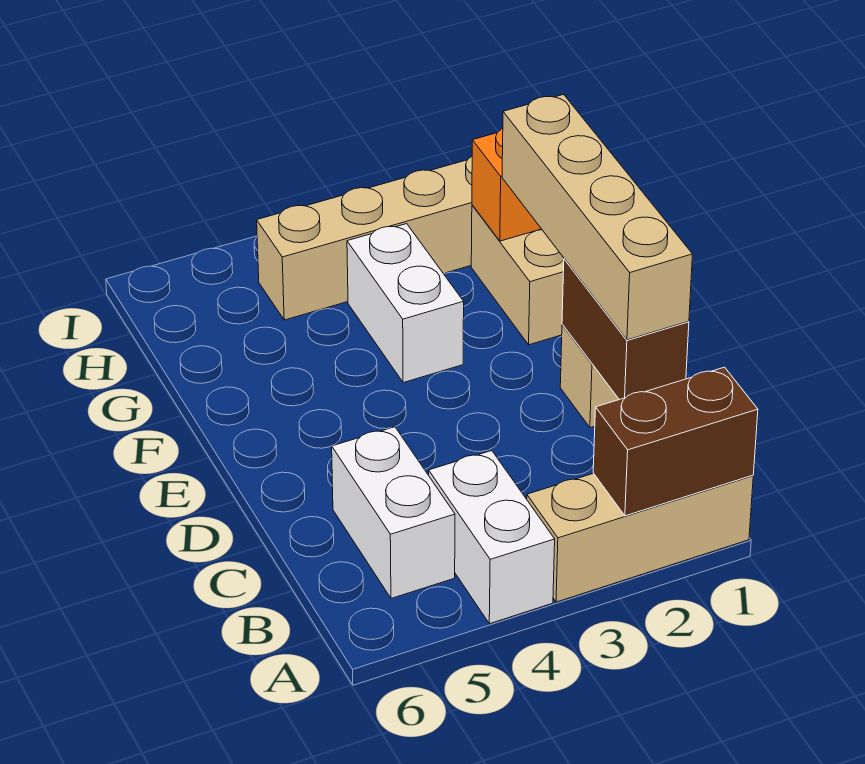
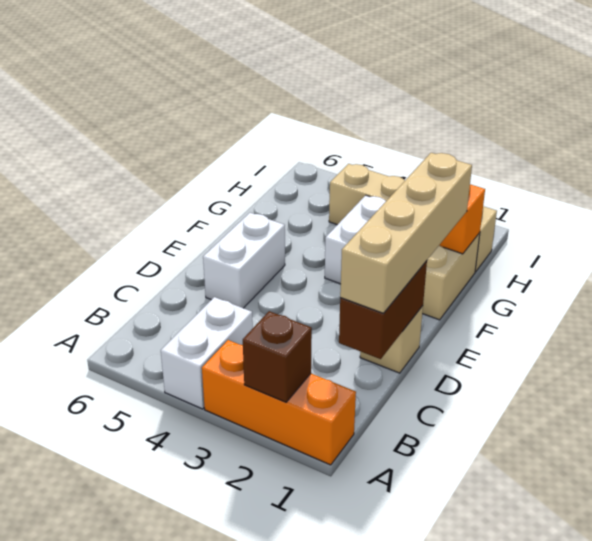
tan 1x3 brick [527,473,753,602] -> orange 1x3 brick [202,340,356,465]
brown 1x2 brick [593,367,758,516] -> brown 1x1 brick [243,311,312,402]
white 1x2 brick [332,427,455,598] -> white 1x2 brick moved to [203,213,285,308]

